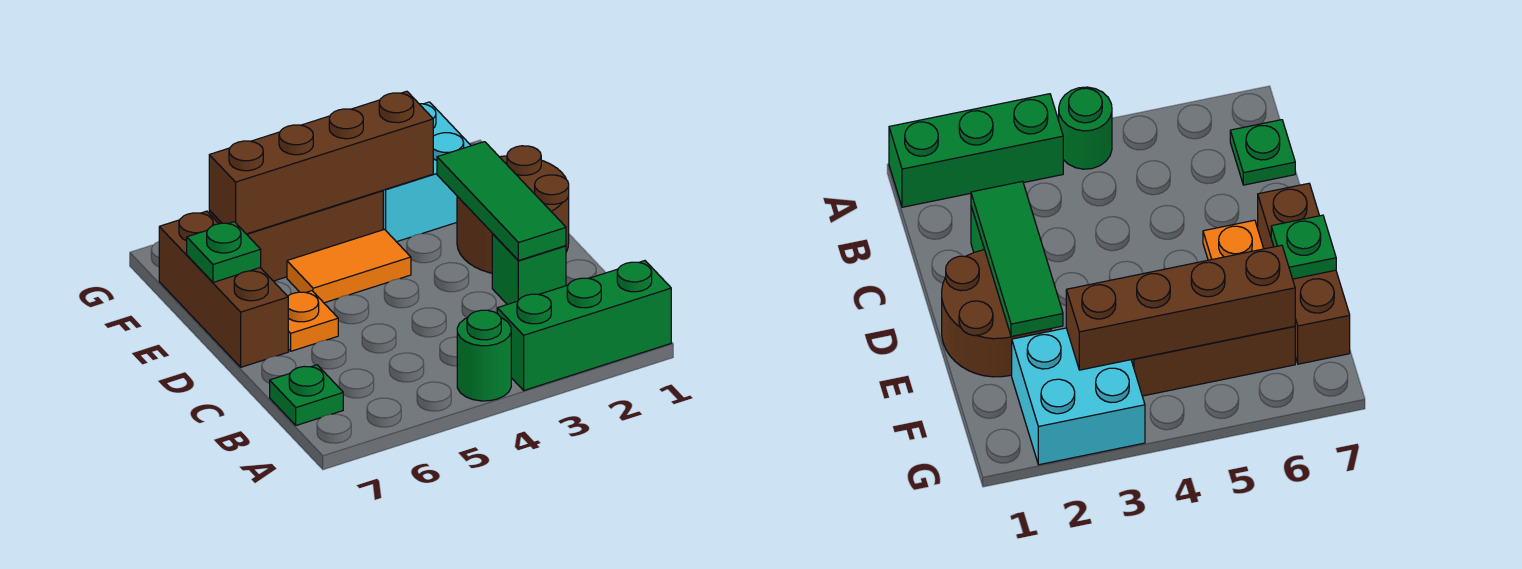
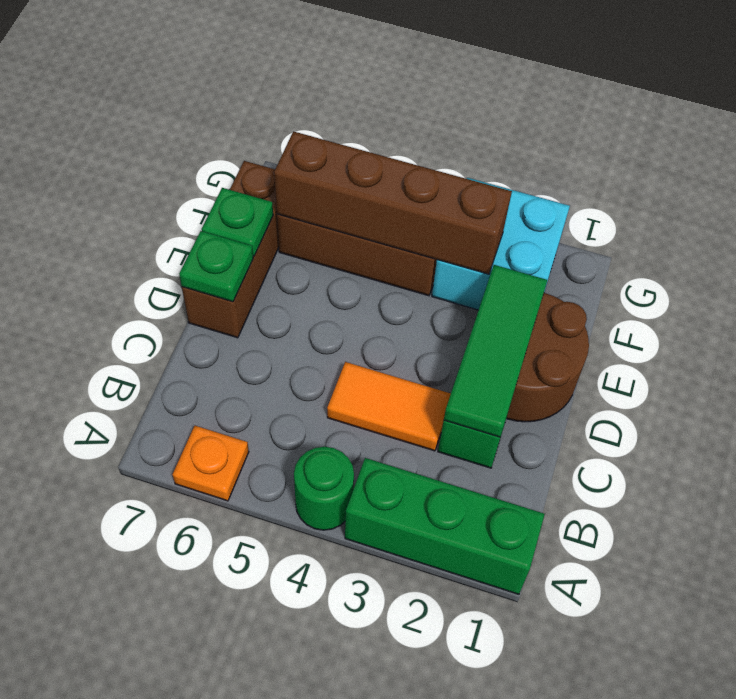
green 1x1 plate [270,365,343,425] -> green 1x1 plate moved to [179,231,253,302]
orange 1x1 plate [288,291,338,351] -> orange 1x1 plate moved to [173,426,249,501]
orange 1x2 tile [287,229,411,303] -> orange 1x2 tile moved to [327,362,451,451]

